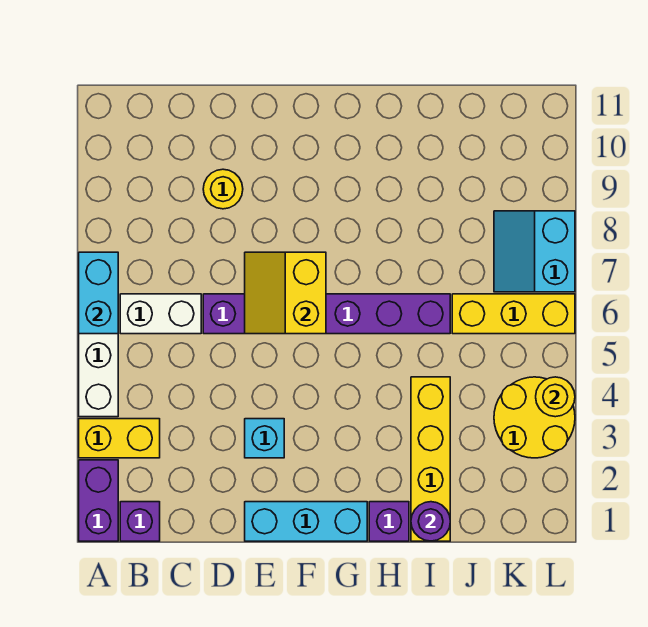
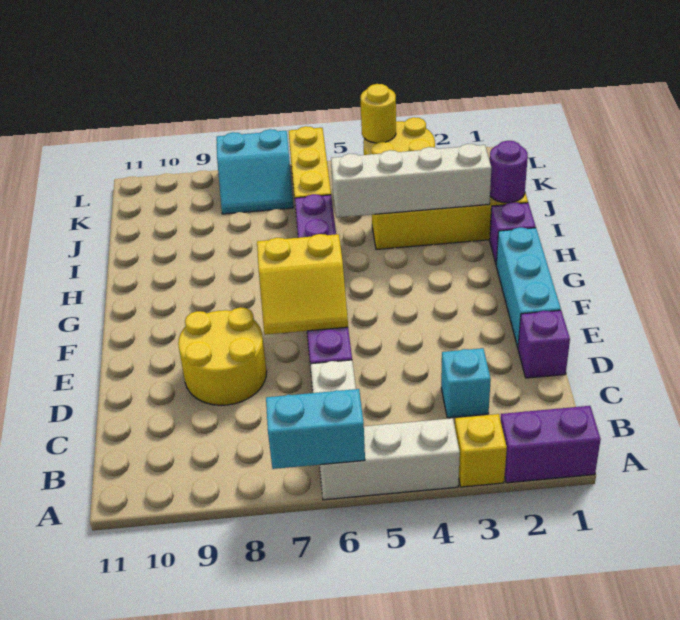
yellow 1x2 brick [79,419,160,458] -> yellow 1x1 brick [455,414,507,487]
purple 1x1 brick [120,502,160,541] -> purple 1x1 brick moved to [518,310,570,378]
yellow 1x1 round brick [203,169,243,209] -> yellow 2x2 round brick [178,307,267,405]
cyan 1x1 brick [245,419,284,458] -> cyan 1x1 brick moved to [441,348,491,418]
none -> white 1x4 brick [331,144,491,218]

